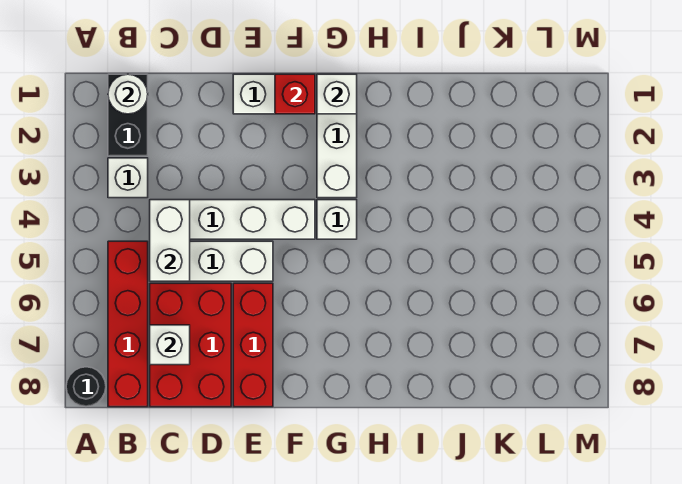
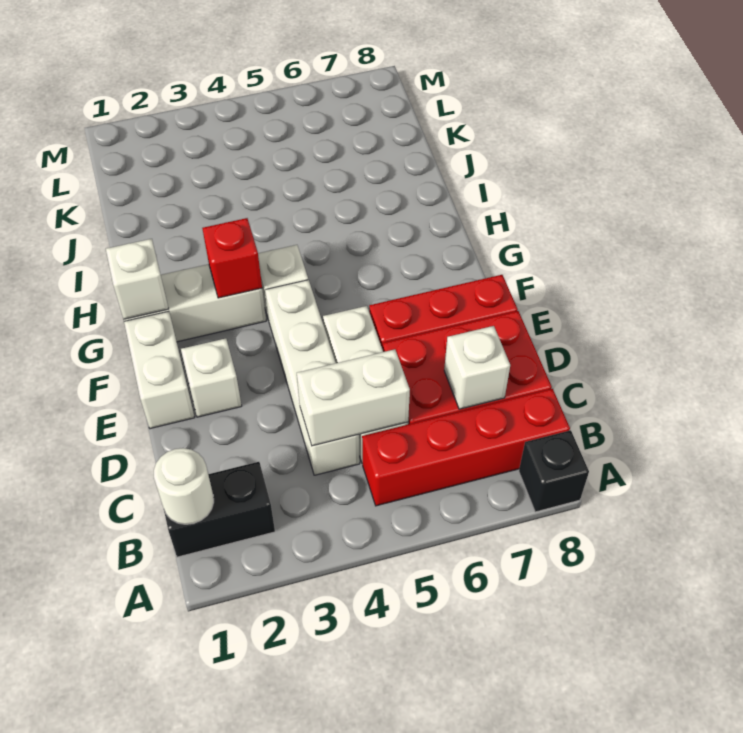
black 1x1 round brick [66,367,106,407] -> black 1x1 brick [519,430,589,512]
white 1x1 brick [108,158,148,198] -> white 1x1 brick moved to [181,338,242,417]
red 1x1 brick [275,74,315,114] -> red 1x1 brick moved to [202,218,262,298]

